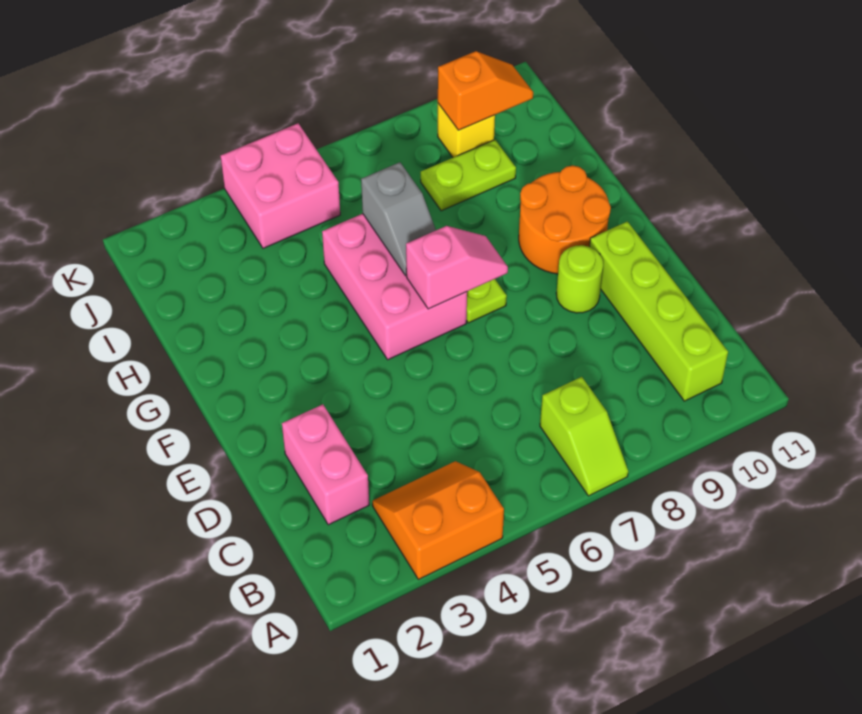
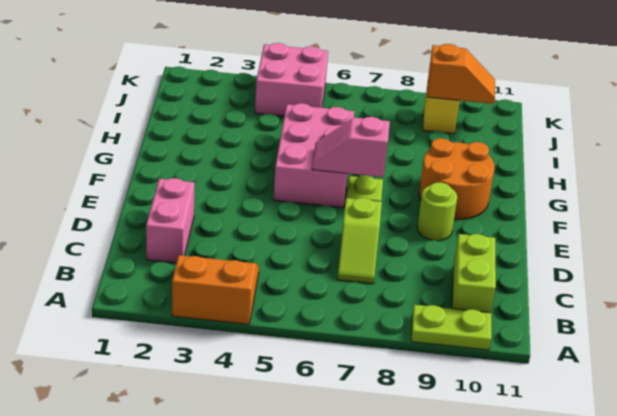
lime 1x2 slope [540,377,628,496] -> lime 1x2 slope moved to [337,198,382,284]
lime 1x4 brick [590,222,728,401] -> lime 1x2 brick [452,234,496,313]
pink 1x2 slope [406,226,508,309] -> pink 1x2 slope turned to [312,117,390,177]
grey 1x2 slope [361,162,436,276] -> none
lime 1x2 plate [421,140,516,211] -> lime 1x2 plate moved to [411,305,491,350]

